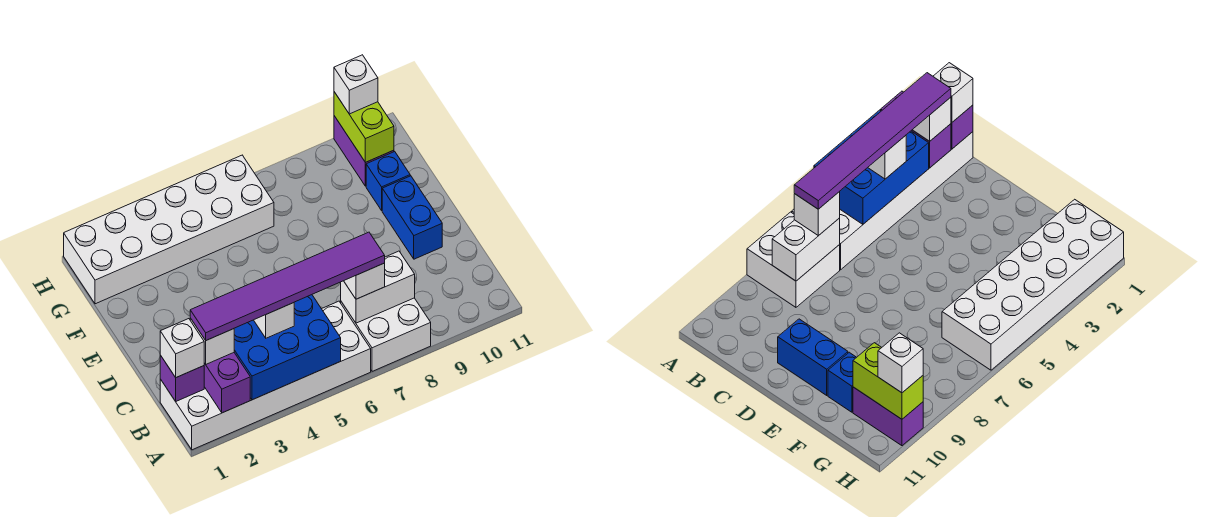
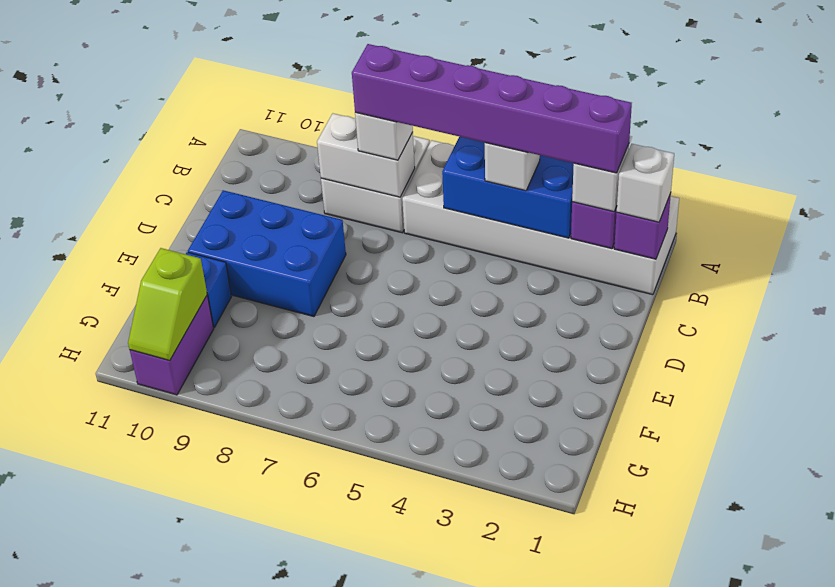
purple 1x6 tile [190,232,385,340] -> purple 1x6 brick [352,44,632,173]
blue 1x2 brick [382,176,442,259] -> blue 2x3 brick [188,190,346,317]
white 2x6 brick [64,155,274,304] -> none
lime 1x2 brick [334,92,394,162] -> lime 1x2 slope [128,248,207,361]
white 1x1 brick [334,55,378,114] -> none

